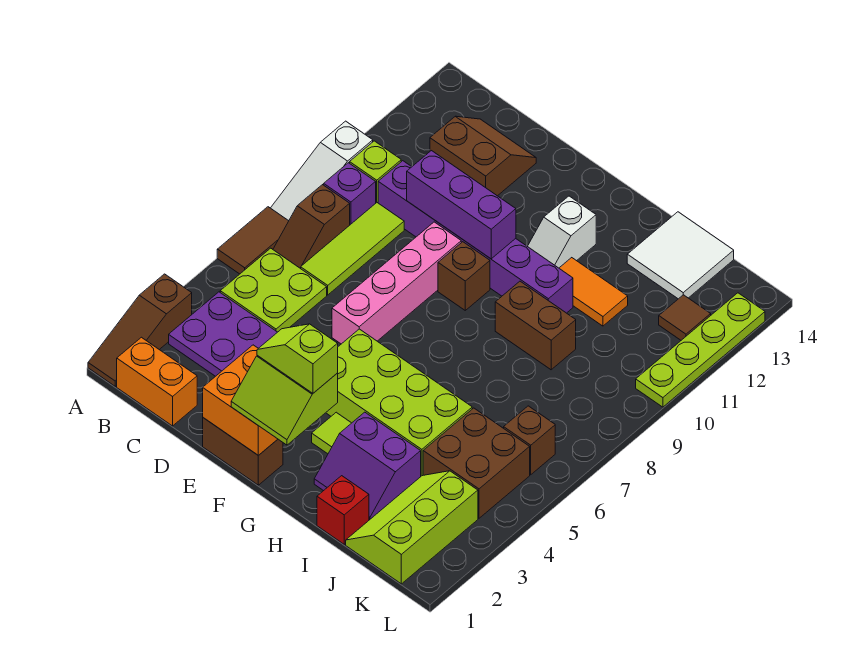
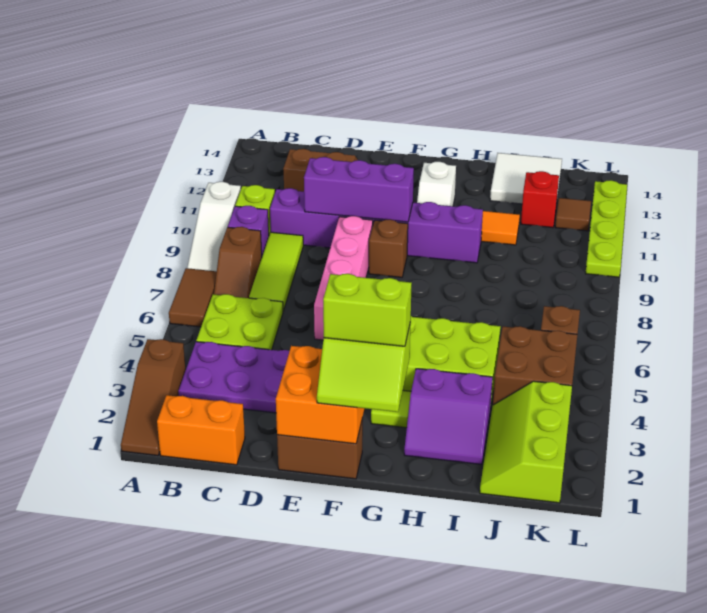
lime 1x2 slope [257,324,338,393] -> lime 1x2 brick [323,274,412,346]
brown 1x2 brick [495,281,576,370] -> none
red 1x1 brick [317,476,369,544] -> red 1x1 brick moved to [521,171,559,228]

